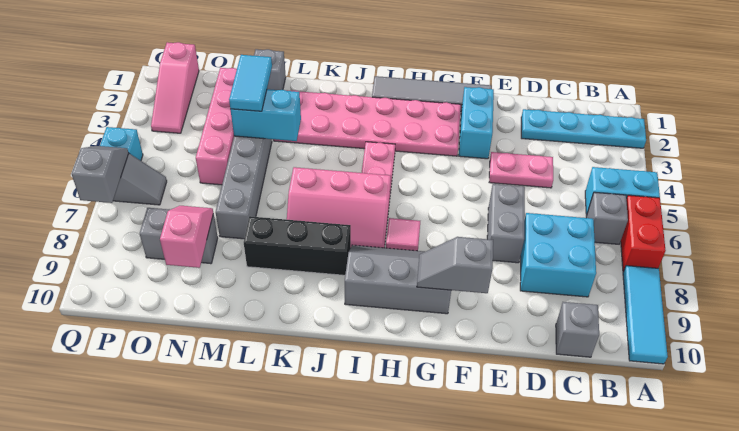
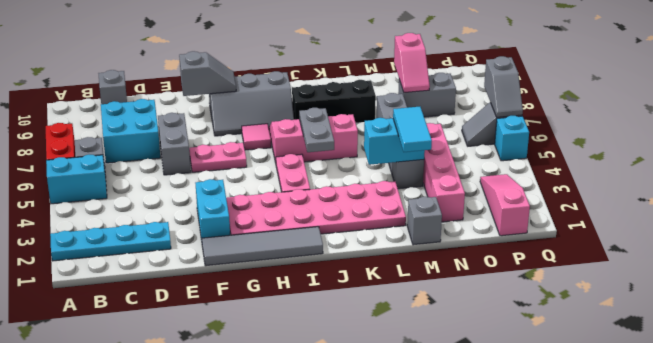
cyan 1x3 tile [623,266,668,364] -> none
pink 1x2 plate [489,152,553,188] -> pink 1x2 plate moved to [189,142,247,172]
none -> grey 1x2 plate [299,108,334,152]

